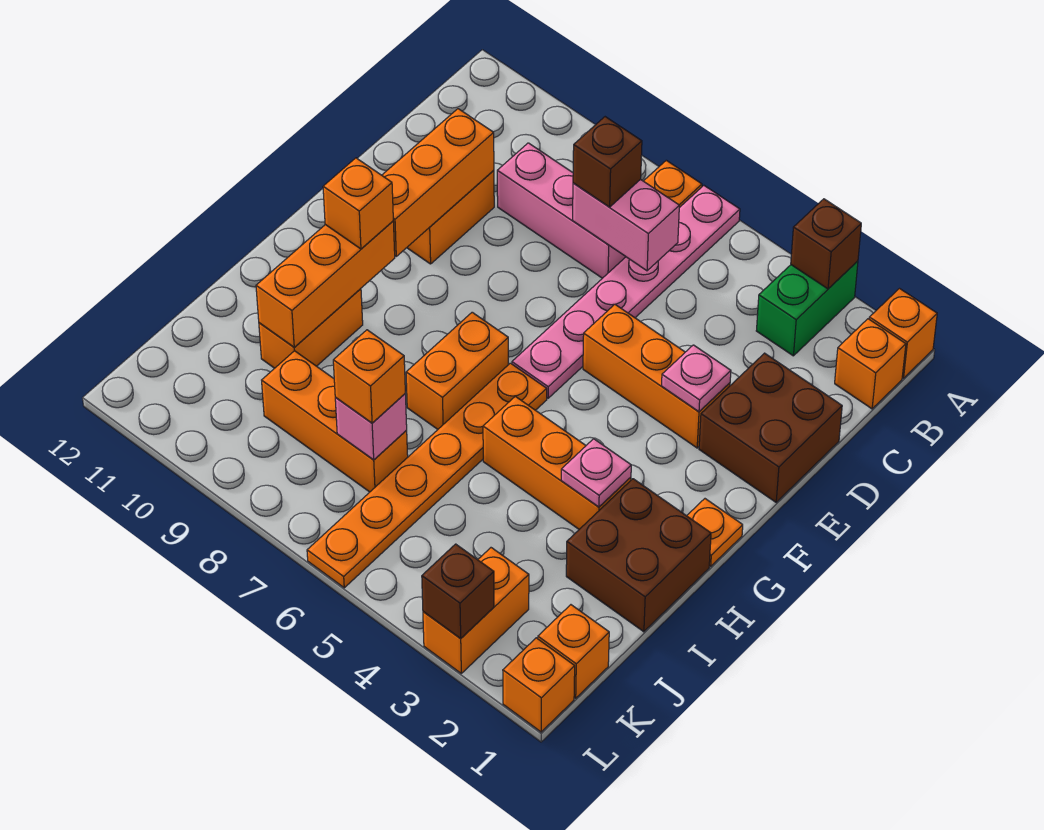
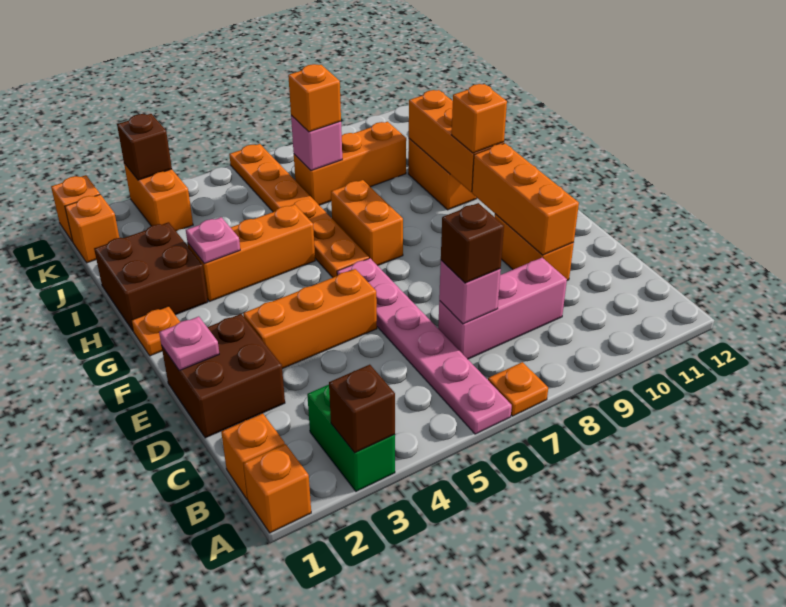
pink 1x2 brick [573,179,679,271] -> pink 1x1 brick [439,260,501,324]
pink 1x1 plate [662,345,731,412] -> pink 1x1 plate moved to [159,316,219,371]

